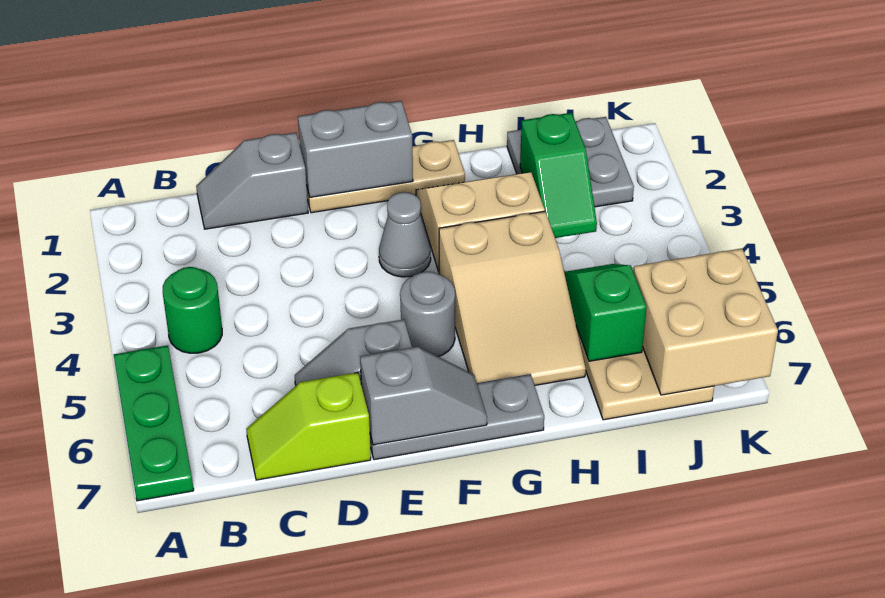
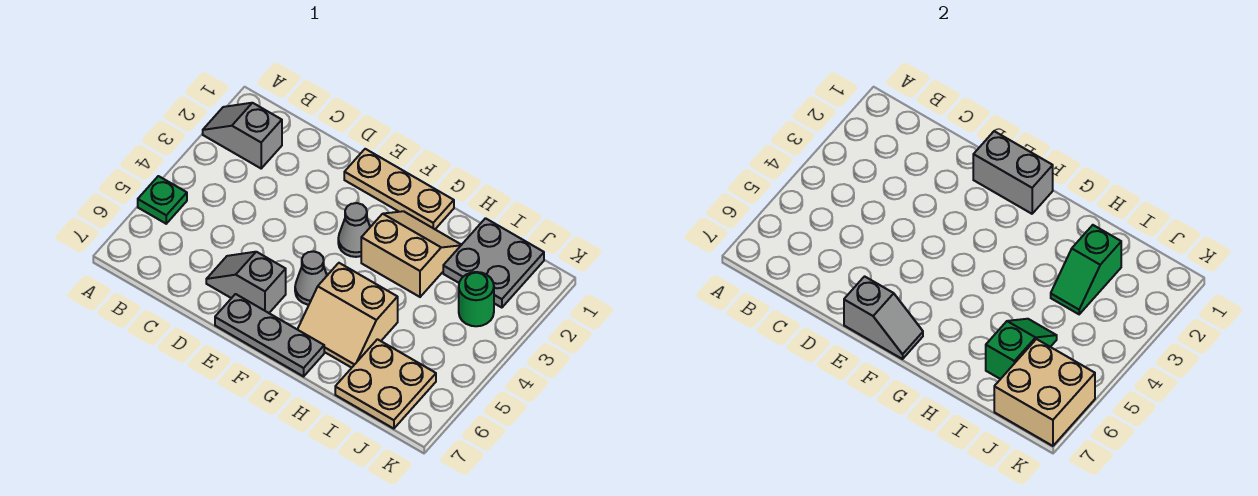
green 1x3 plate [114,345,194,501] -> green 1x1 plate [138,176,187,224]
green 1x1 round brick [163,267,222,353] -> green 1x1 round brick moved to [459,272,494,326]
grey 1x2 slope [196,133,308,229] -> grey 1x2 slope moved to [203,103,282,168]
lime 1x2 slope [246,372,371,480] -> none
grey 1x1 round brick [400,271,455,356] -> grey 1x1 cone [295,251,327,305]
tan 2x3 slope [439,211,586,386] -> tan 2x2 slope [297,263,398,368]

